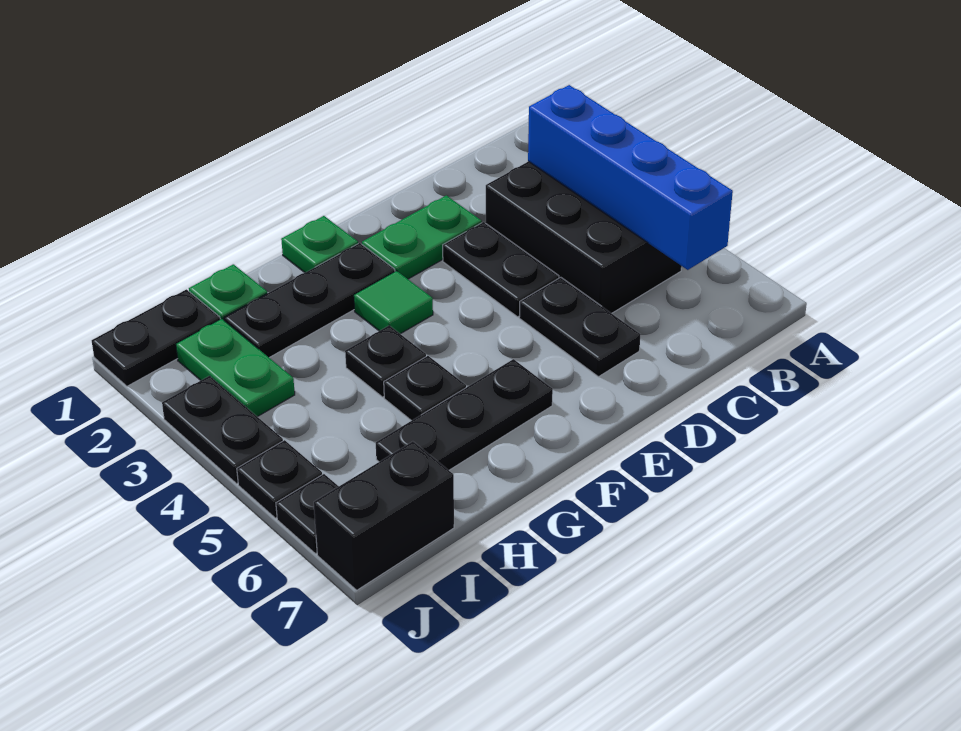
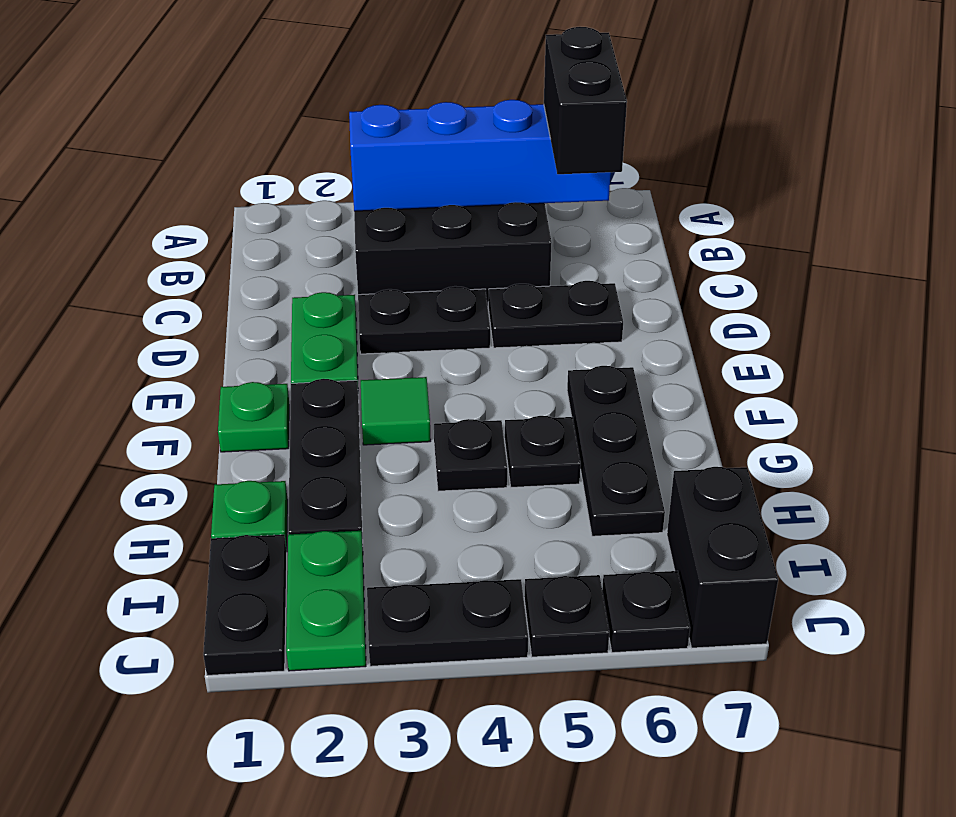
none -> black 1x2 brick [544,27,627,174]
green 1x2 plate [176,319,295,417] -> green 1x2 plate turned to [286,531,366,671]

